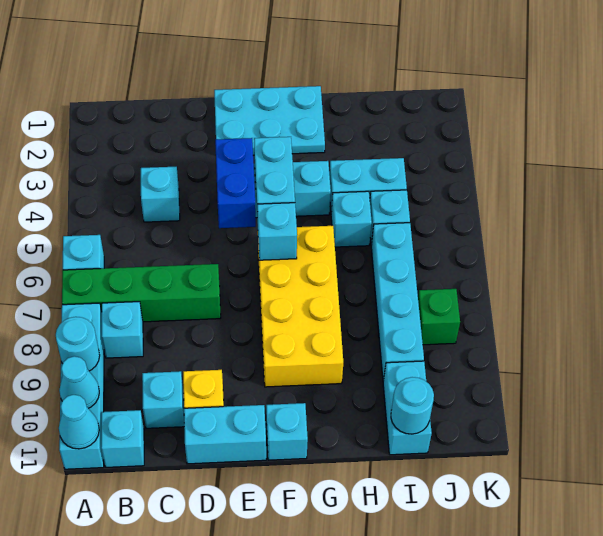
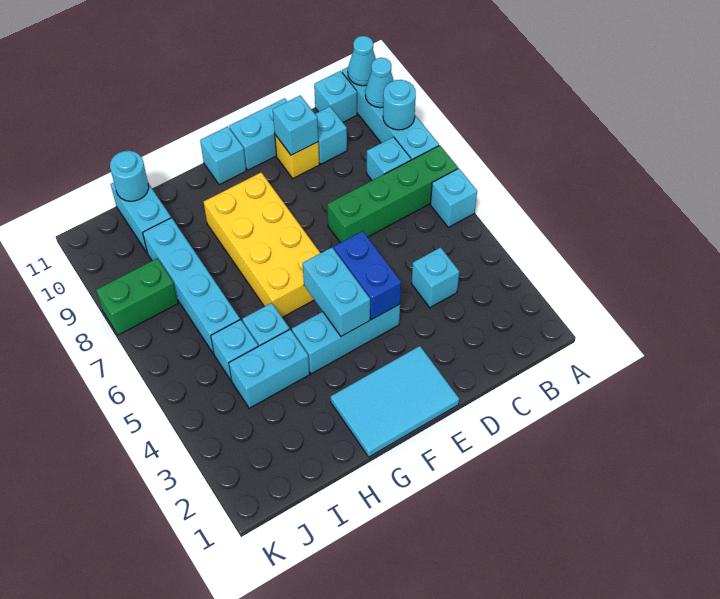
cyan 2x3 plate [214,86,325,155] -> cyan 2x3 tile [331,346,459,457]
cyan 1x1 brick [257,203,297,260] -> cyan 1x1 brick moved to [273,95,318,155]
green 1x1 brick [418,289,460,345] -> green 1x2 brick [96,258,178,335]

